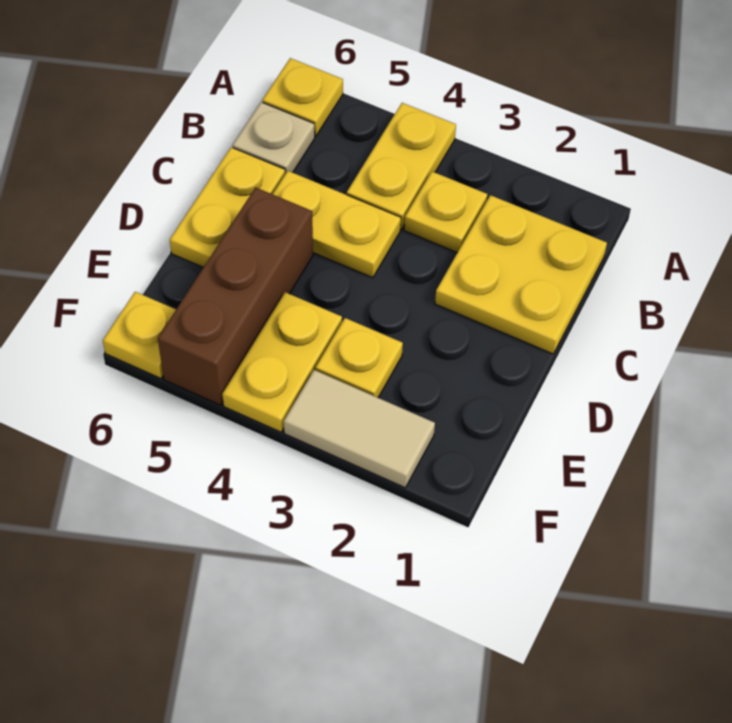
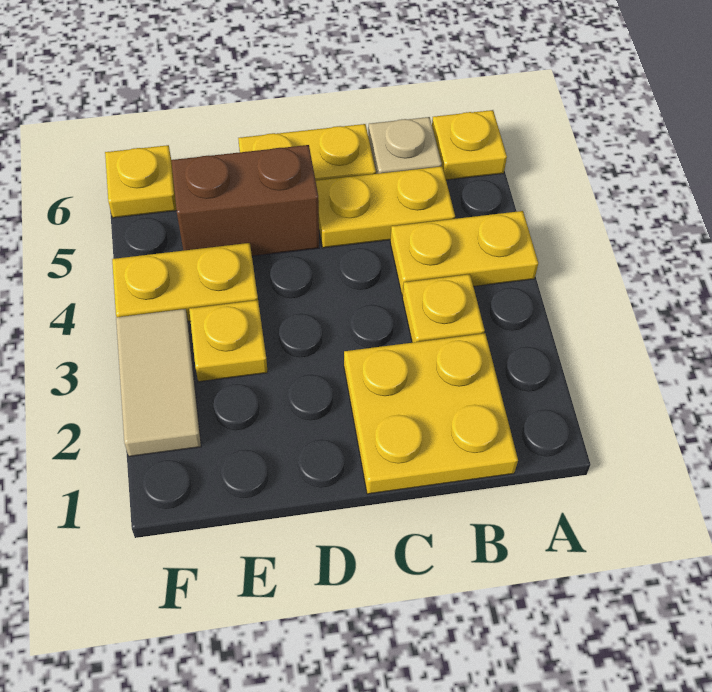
yellow 1x2 plate [273,171,401,278] -> yellow 1x2 plate turned to [316,166,455,248]
brown 1x3 brick [158,187,313,405] -> brown 1x2 brick [171,145,319,256]

